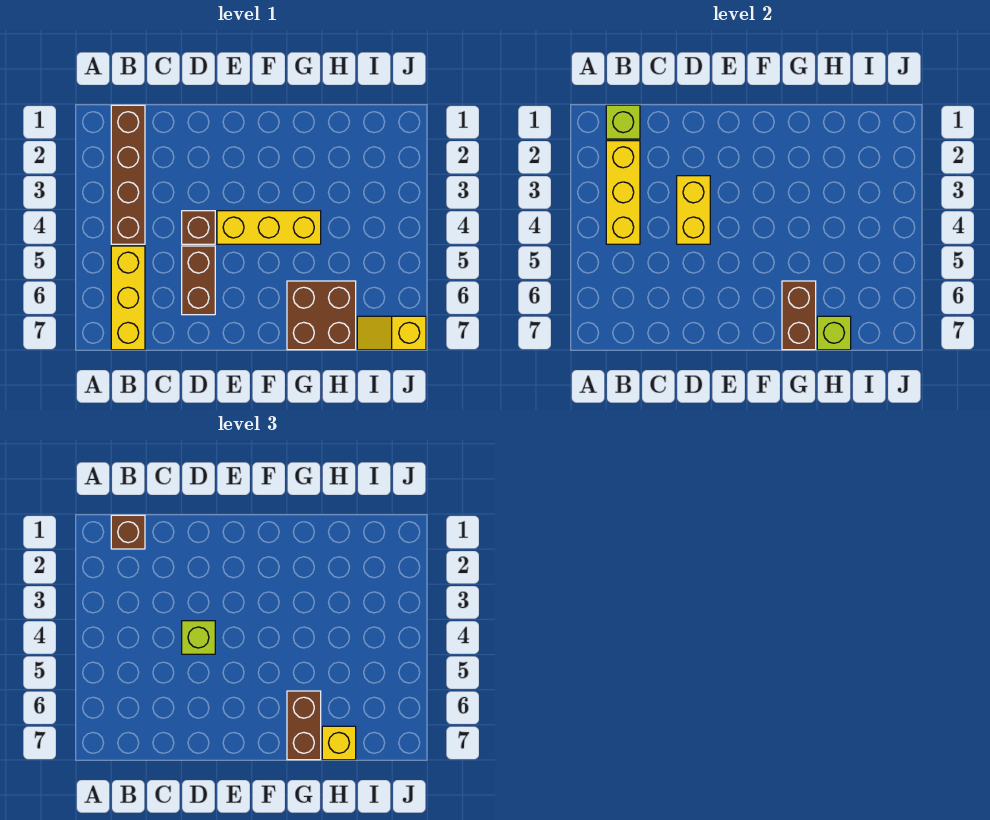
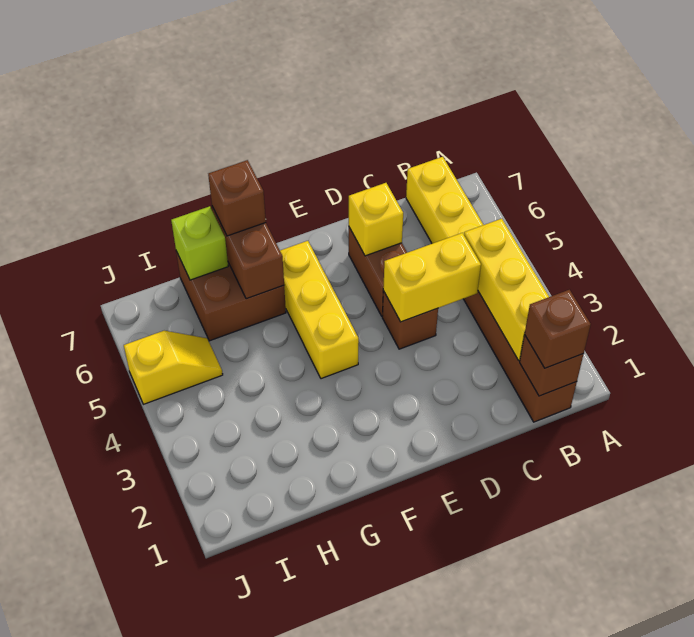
lime 1x1 brick [606,105,640,139] -> brown 1x1 brick [520,335,583,396]
yellow 1x2 brick [677,176,710,244] -> yellow 1x2 brick turned to [383,233,481,322]
lime 1x1 brick [182,621,215,654] -> none
yellow 1x3 brick [217,211,321,244] -> yellow 1x3 brick turned to [280,241,359,379]
brown 1x2 brick [287,691,321,760] -> brown 1x1 brick [208,160,266,236]
yellow 1x1 brick [322,726,356,760] -> yellow 1x1 brick moved to [349,183,403,256]
yellow 1x2 slope [357,316,426,350] -> yellow 1x2 slope moved to [124,331,223,404]

